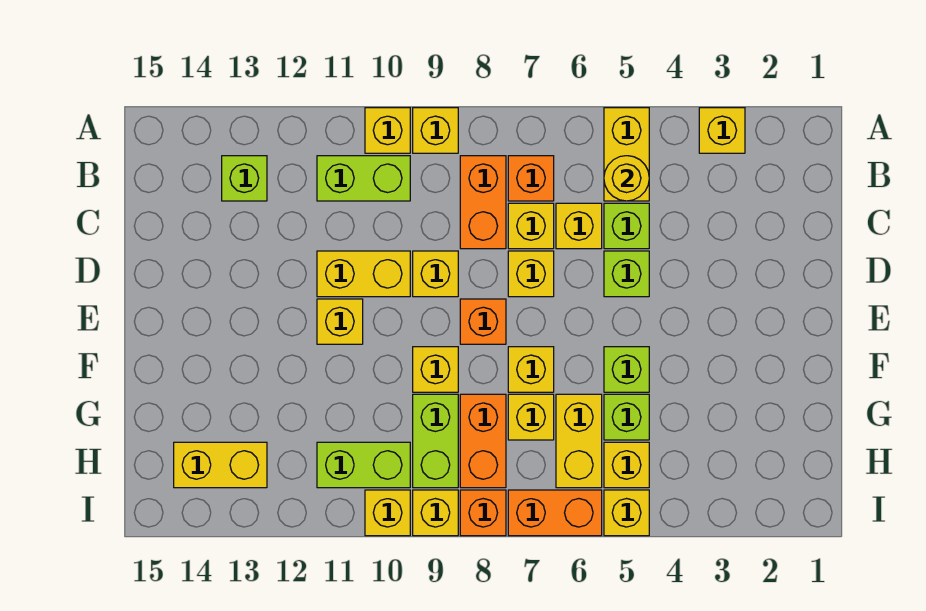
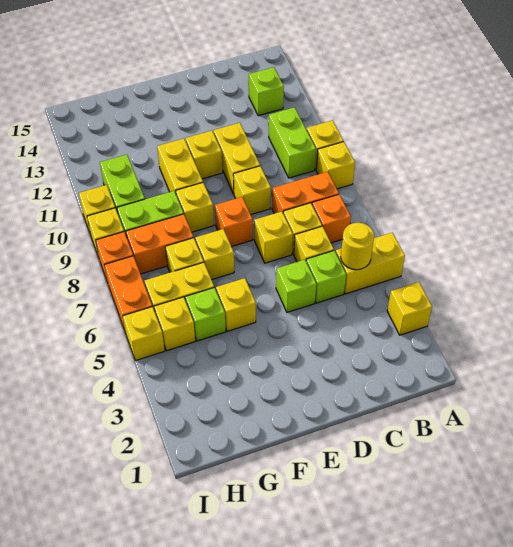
lime 1x1 brick [604,347,649,392] -> yellow 1x1 brick [216,278,256,331]
yellow 1x2 brick [174,442,267,488] -> yellow 1x2 brick moved to [157,139,203,193]

